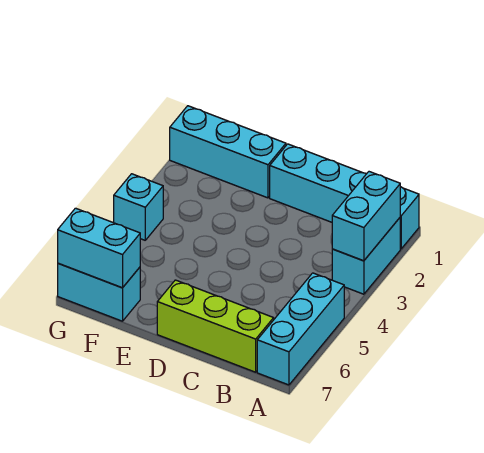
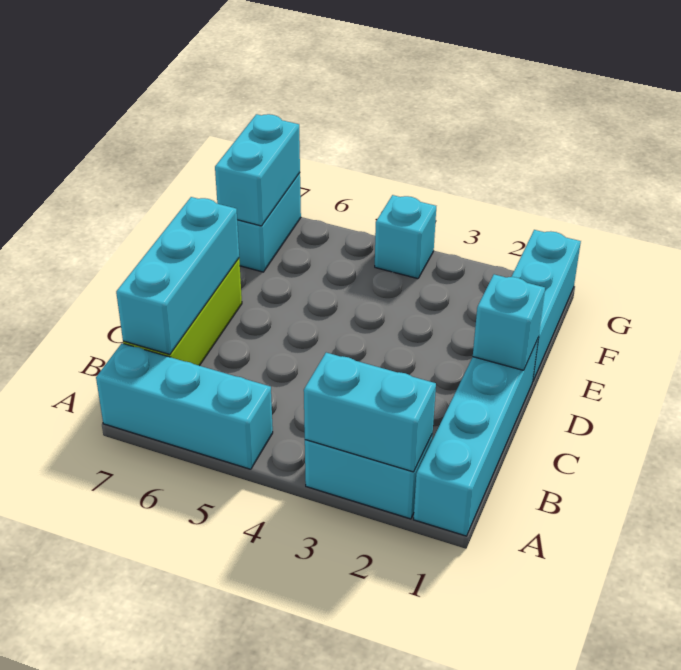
none -> cyan 1x3 brick [116,197,239,354]
none -> cyan 1x1 brick [473,274,545,370]

